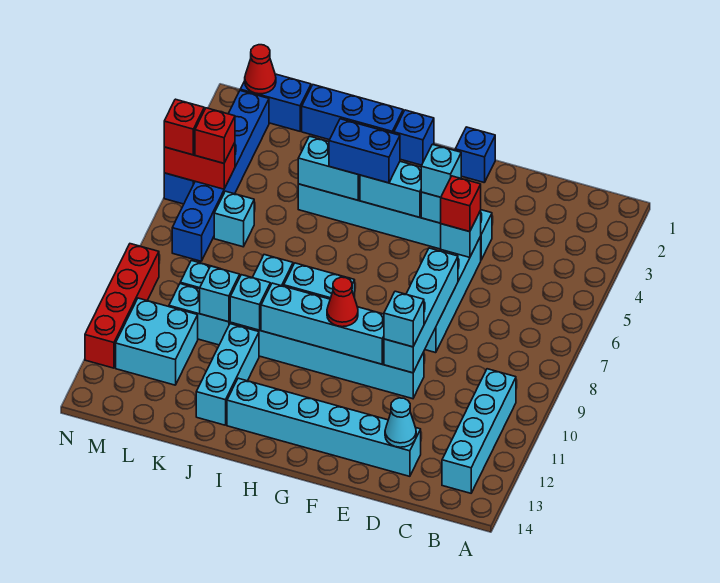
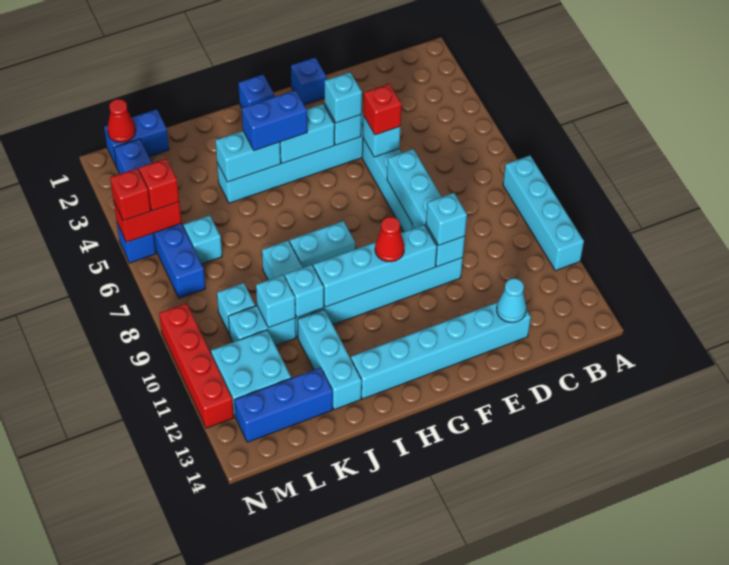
cyan 1x4 brick [442,369,516,493] -> cyan 1x4 brick moved to [503,156,584,271]
blue 1x3 brick [302,85,403,140] -> blue 1x3 brick moved to [235,368,333,442]

